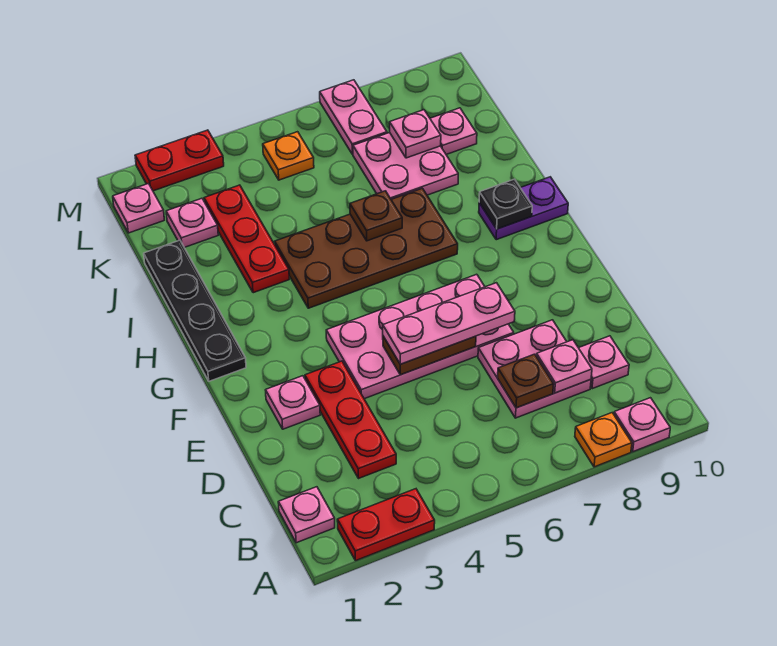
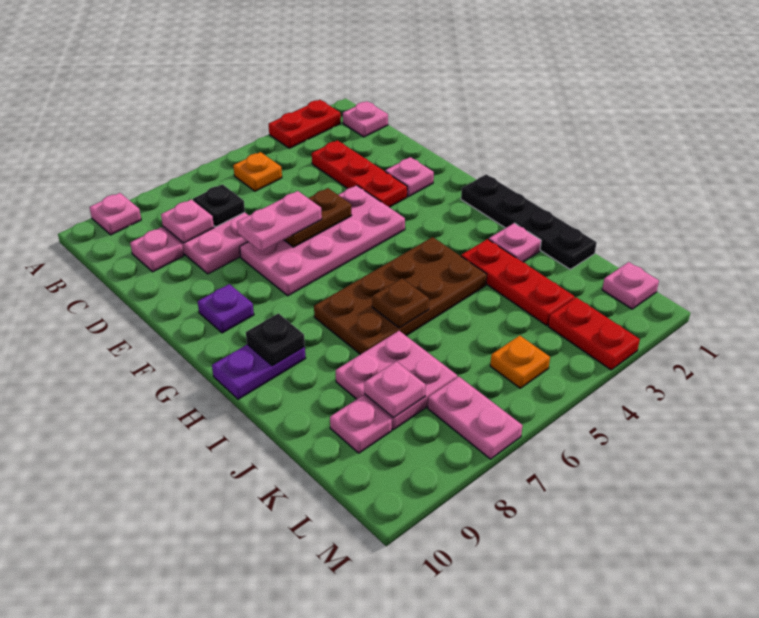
orange 1x1 plate [575,413,632,467] -> orange 1x1 plate moved to [233,152,282,191]
brown 1x1 plate [498,354,554,408] -> black 1x1 plate [193,184,245,227]
pink 1x3 plate [383,283,515,364] -> pink 1x2 plate [237,191,322,252]
none -> purple 1x1 plate [198,284,254,333]
pink 1x1 plate [166,198,218,248] -> pink 1x1 plate moved to [489,223,541,262]
red 1x2 plate [135,130,224,191] -> red 1x2 plate turned to [548,297,640,370]

